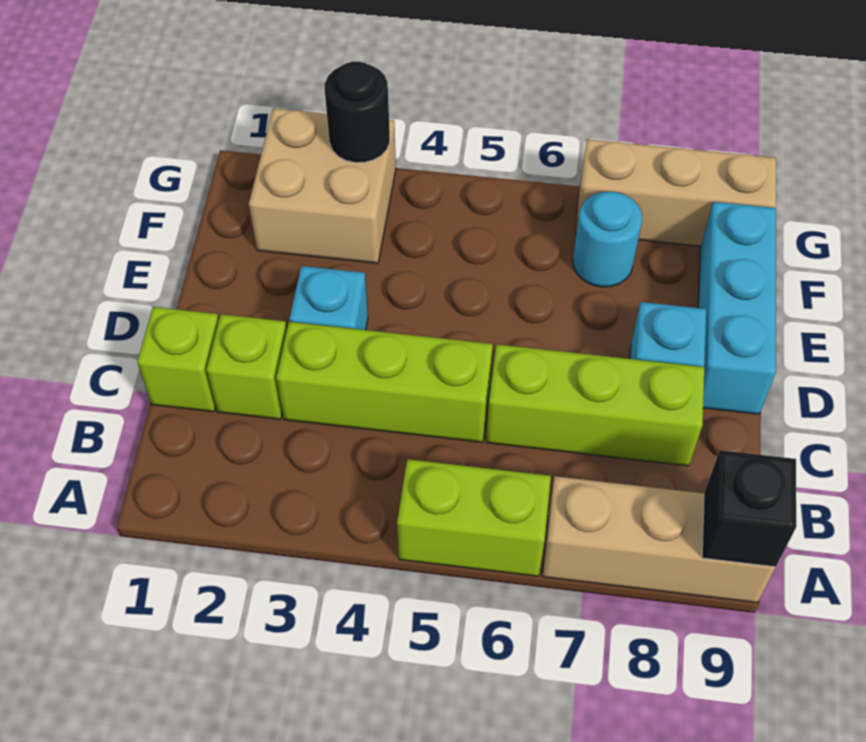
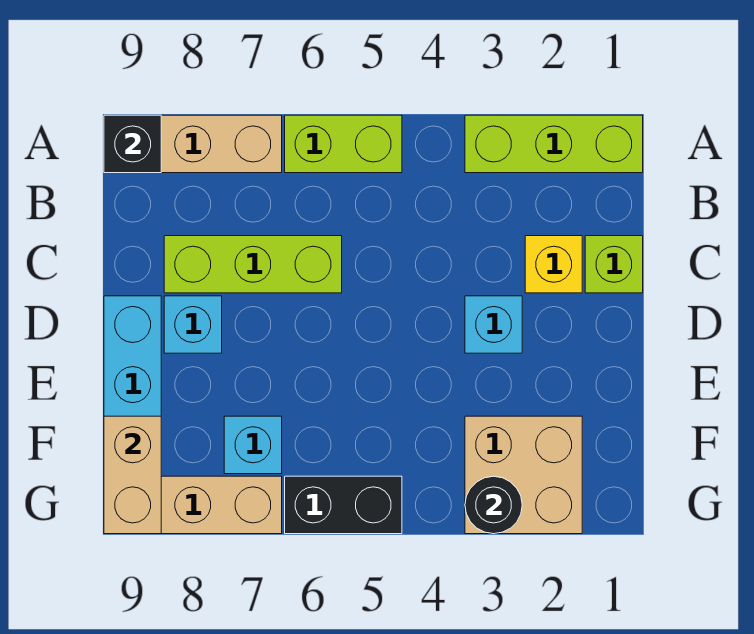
lime 1x1 brick [207,314,287,419] -> yellow 1x1 brick [525,236,582,293]
lime 1x3 brick [276,322,493,442] -> lime 1x3 brick moved to [465,115,643,173]
cyan 1x1 round brick [573,192,642,287] -> cyan 1x1 brick [224,416,282,474]
none -> tan 1x2 brick [104,416,161,534]
none -> black 1x2 brick [285,476,402,534]

